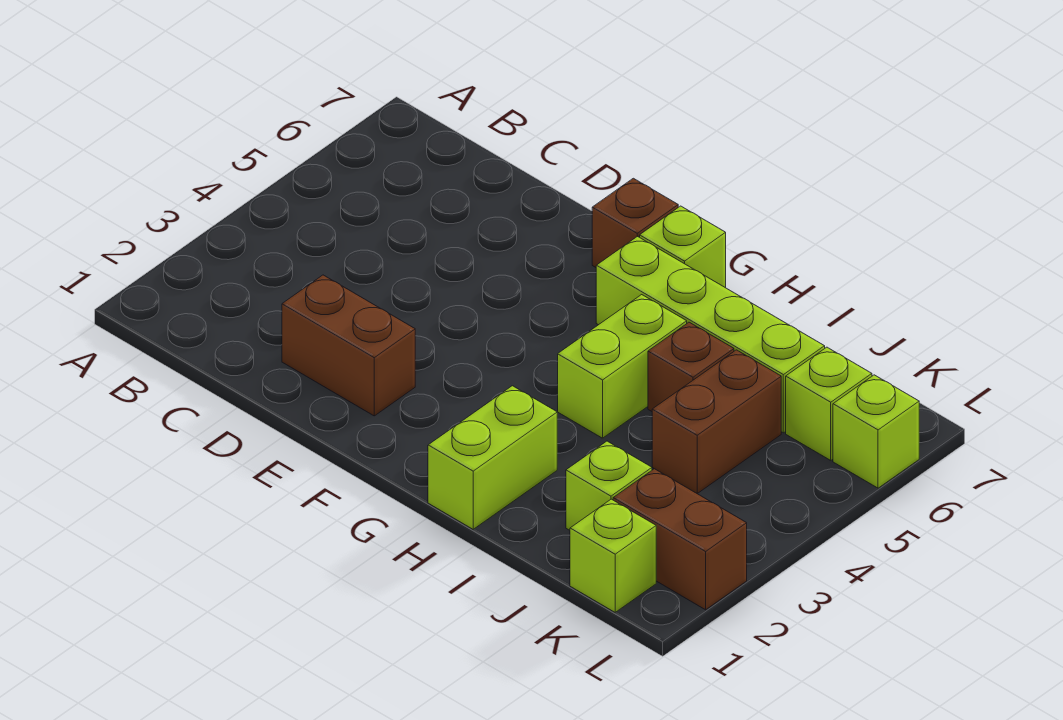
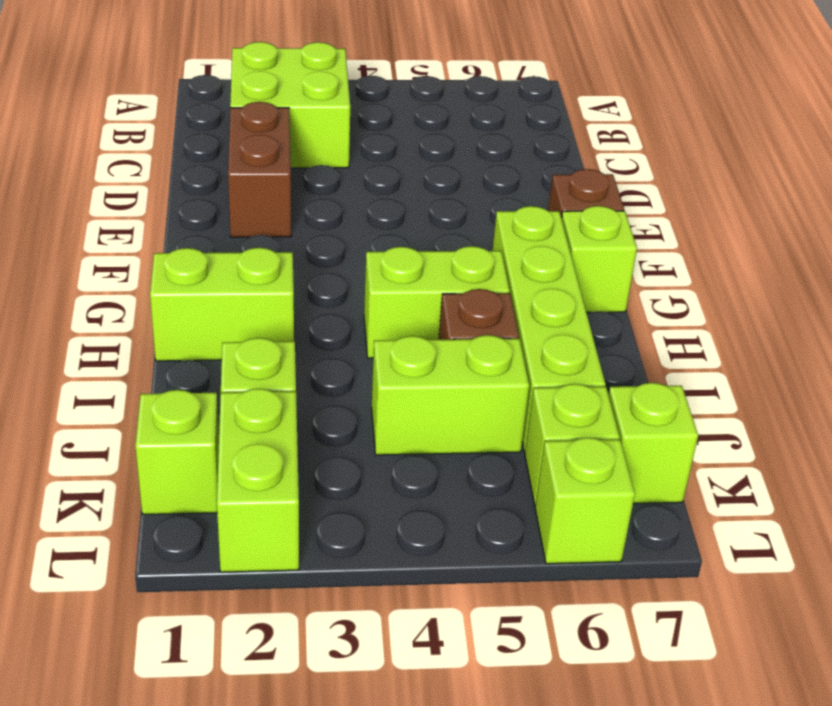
none -> lime 2x2 brick [230,42,350,168]
brown 1x2 brick [652,350,781,494] -> lime 1x2 brick [372,335,529,455]
brown 1x2 brick [613,469,747,610] -> lime 1x2 brick [217,389,299,572]
none -> lime 1x1 brick [608,383,698,503]

